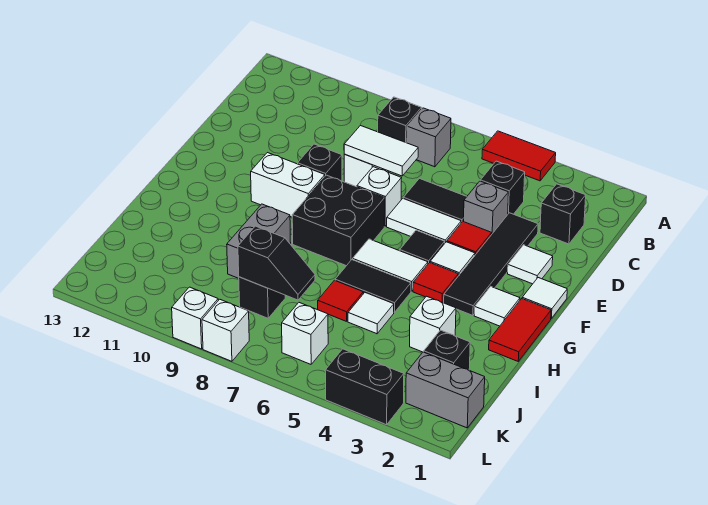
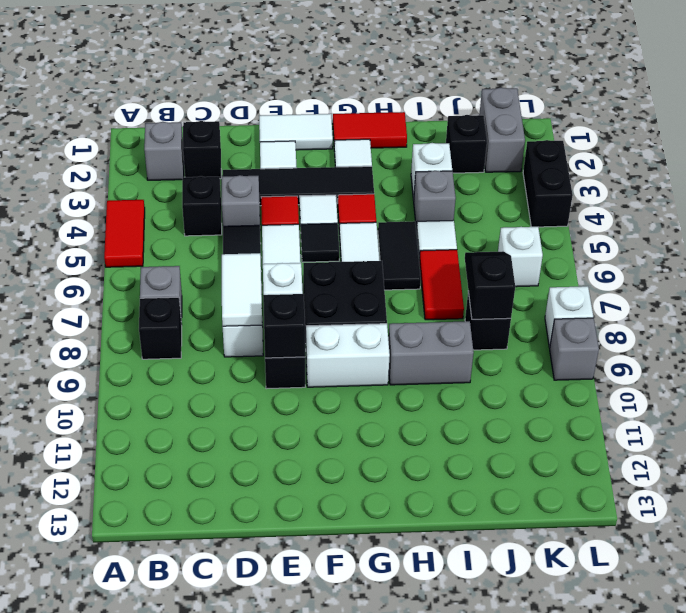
none -> grey 1x1 brick [144,122,184,180]
none -> black 1x1 brick [263,294,305,358]
white 1x1 tile [522,278,567,318] -> white 1x2 tile [259,114,333,150]
white 1x2 brick [251,153,325,217] -> white 1x2 brick turned to [306,324,390,387]
none -> grey 1x1 brick [414,171,456,230]
red 1x1 tile [318,280,363,321] -> red 1x2 tile [419,250,464,320]
white 1x1 brick [172,287,218,349] -> grey 1x1 brick [550,318,599,380]

